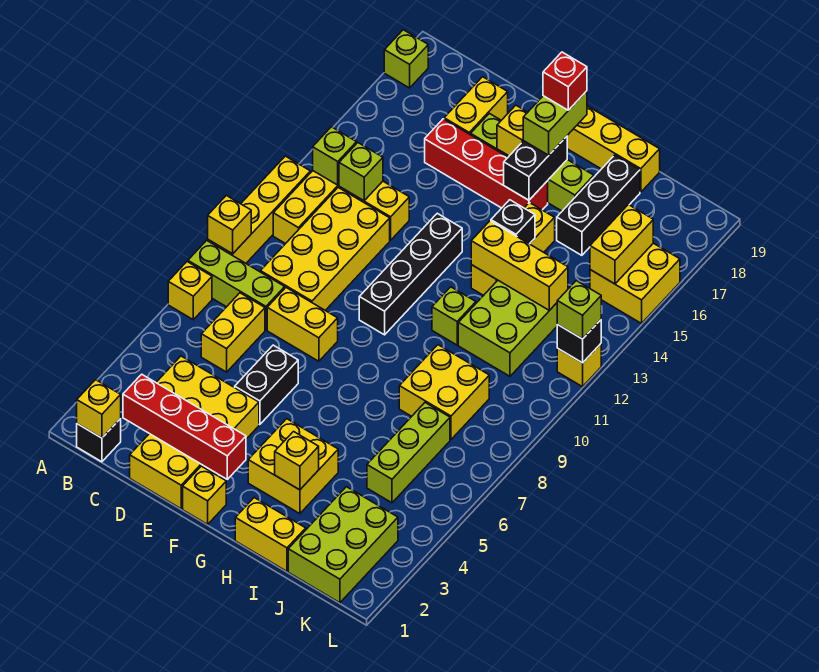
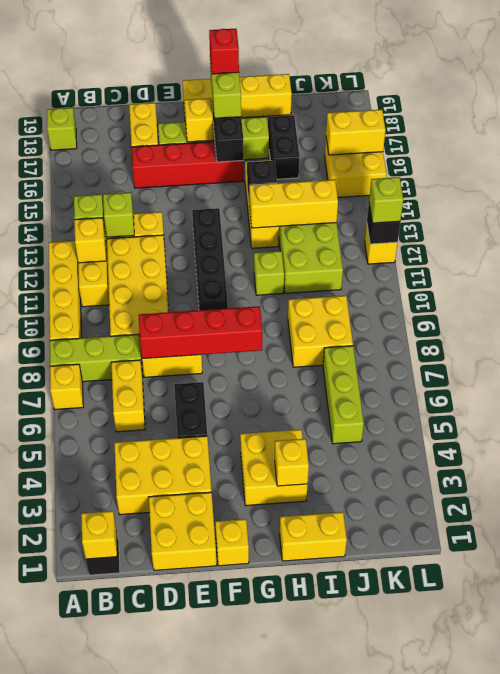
yellow 1x1 brick [208,195,251,254] -> yellow 1x1 brick moved to [74,218,106,263]
red 1x4 brick [123,374,246,479] -> red 1x4 brick moved to [139,306,263,359]
black 1x3 brick [557,155,640,255] -> black 1x2 brick [268,115,299,179]
lime 2x3 brick [288,487,398,603] -> none
yellow 1x2 brick [590,205,653,284] -> yellow 1x2 brick turned to [326,110,385,155]

